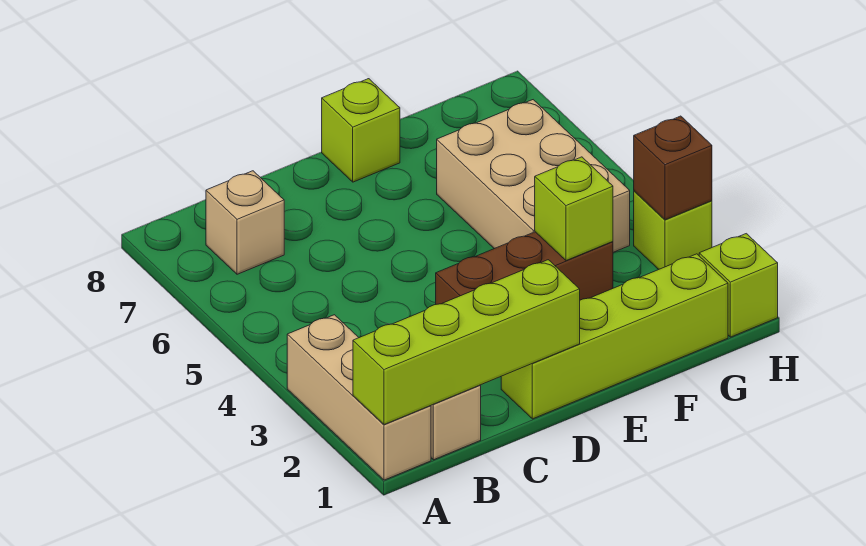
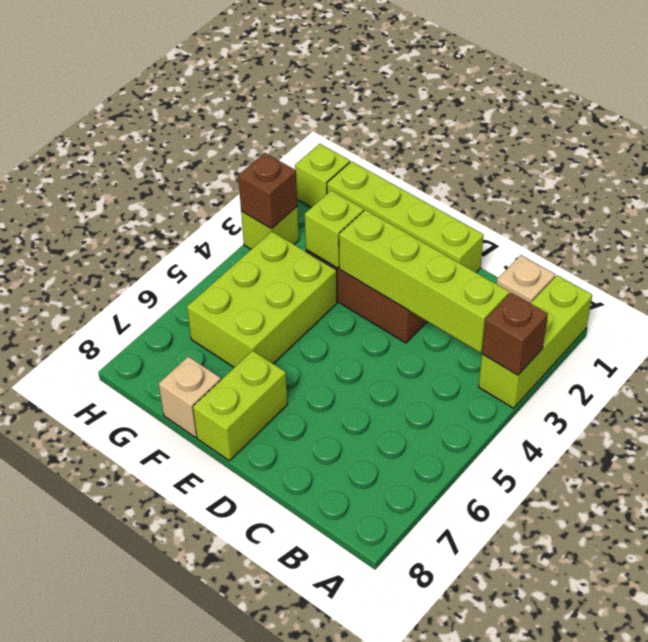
tan 1x3 brick [287,315,431,480] -> lime 1x3 brick [479,275,592,408]
lime 1x4 brick [353,260,580,425] -> lime 1x4 brick moved to [339,210,509,352]
none -> brown 1x1 brick [482,293,548,375]
tan 1x1 brick [206,171,284,274] -> tan 1x1 brick moved to [159,357,221,437]
lime 1x1 brick [322,79,400,182] -> lime 1x2 brick [193,351,287,461]
tan 2x3 brick [437,100,630,252] -> lime 2x3 brick [187,232,337,367]

